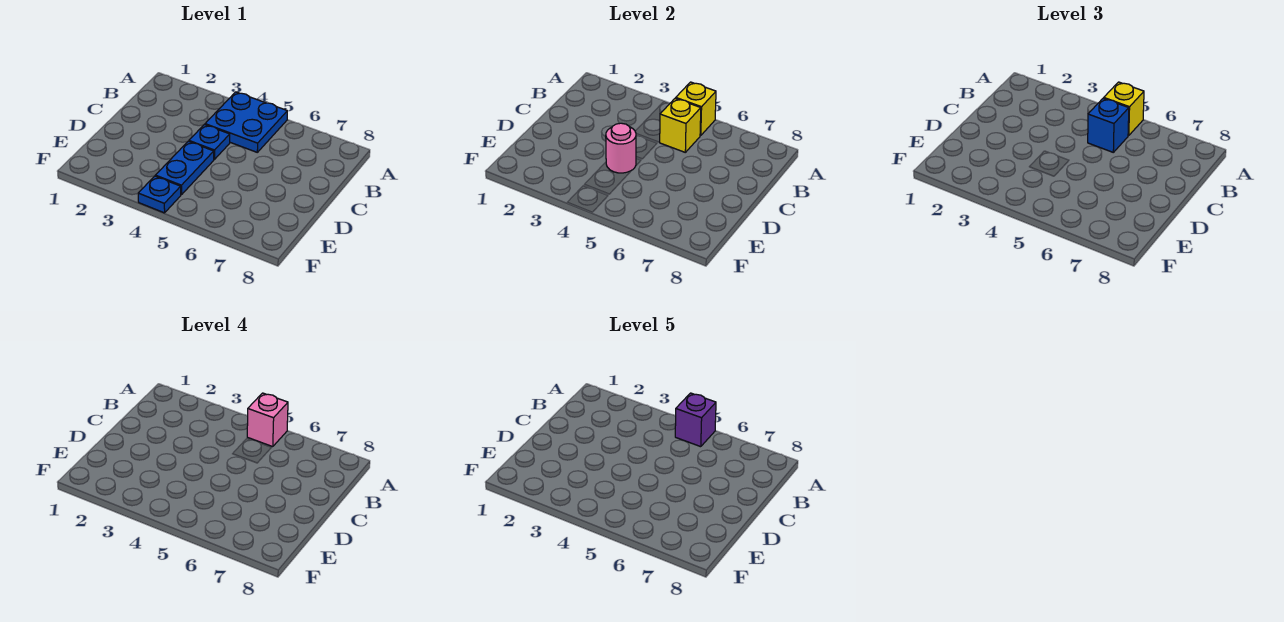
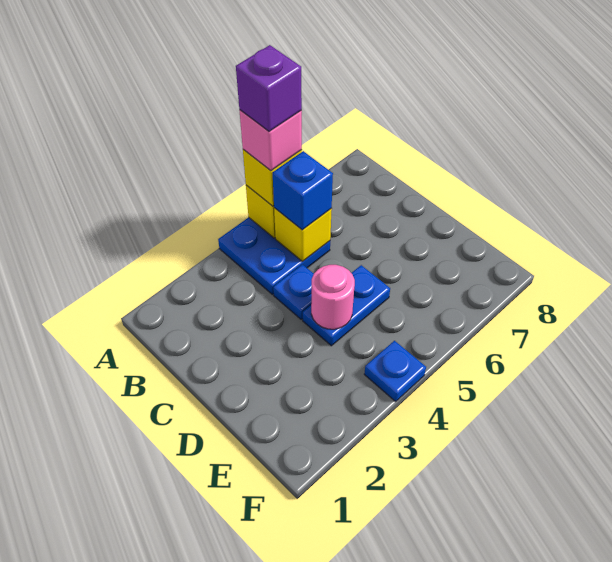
blue 1x2 plate [155,141,214,195] -> blue 1x2 plate turned to [303,265,390,346]

